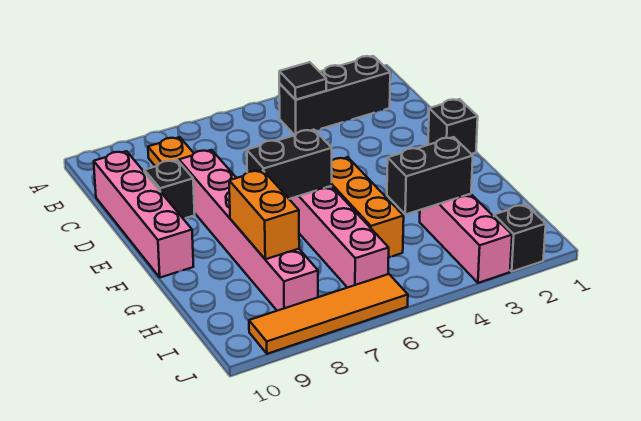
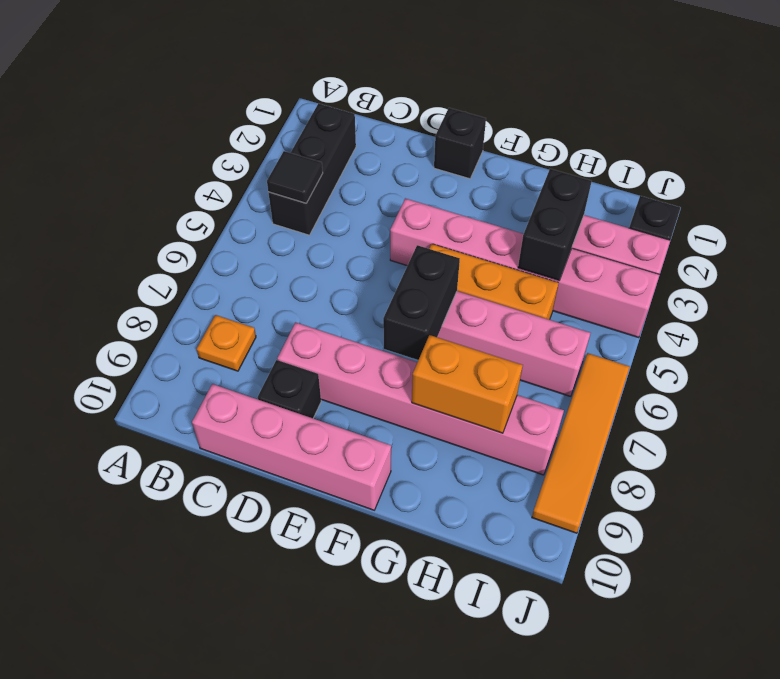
none -> pink 1x6 brick [390,198,660,338]

